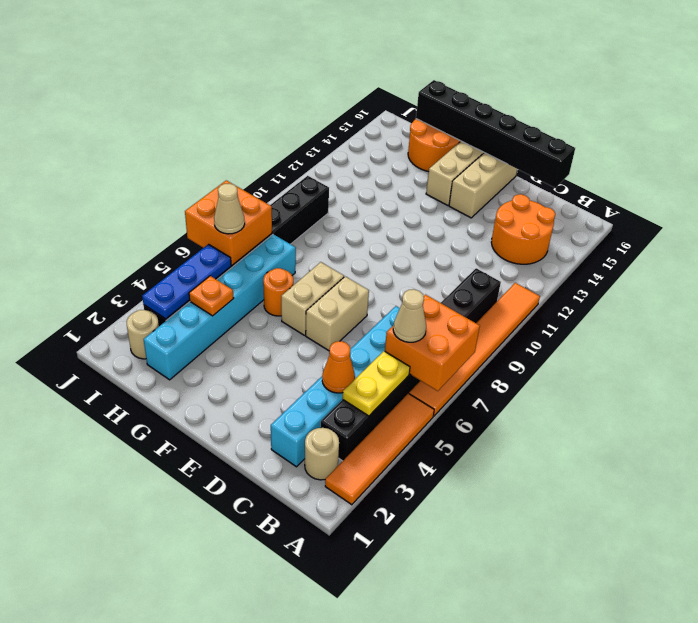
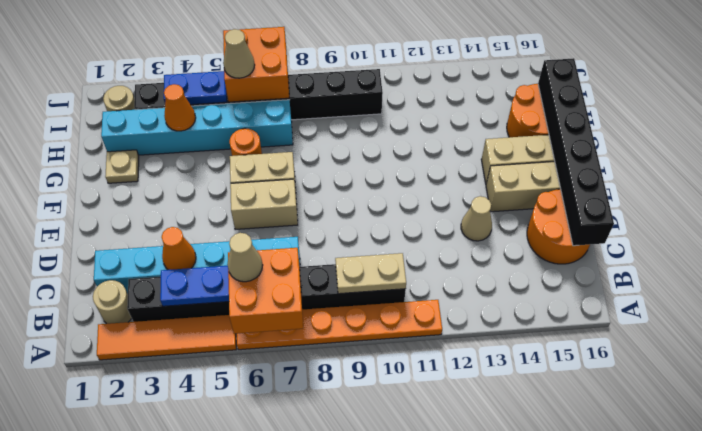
orange 1x6 tile [409,283,540,416] -> orange 1x6 plate [236,300,442,350]
yellow 1x2 plate [343,351,410,416] -> blue 1x2 plate [160,266,229,306]
none -> tan 1x2 plate [335,253,406,294]
orange 2x2 round brick [491,194,555,264] -> orange 2x2 round brick moved to [527,189,590,264]
none -> tan 1x1 cone [461,196,492,241]
none -> tan 1x1 plate [105,150,139,183]
orange 1x1 plate [189,276,234,316] -> orange 1x1 cone [164,84,196,131]
blue 1x3 plate [142,244,231,319] -> blue 1x2 plate [164,71,227,105]

